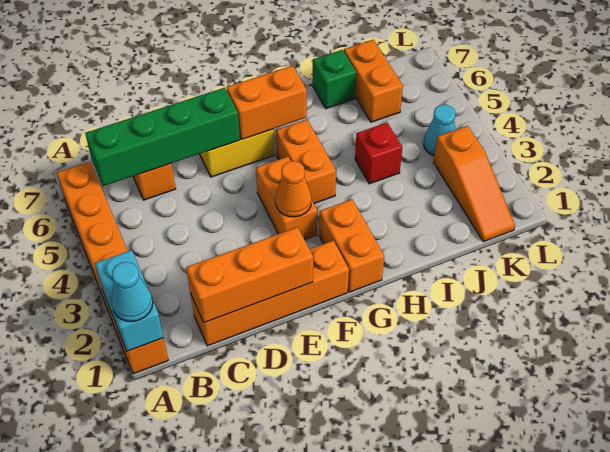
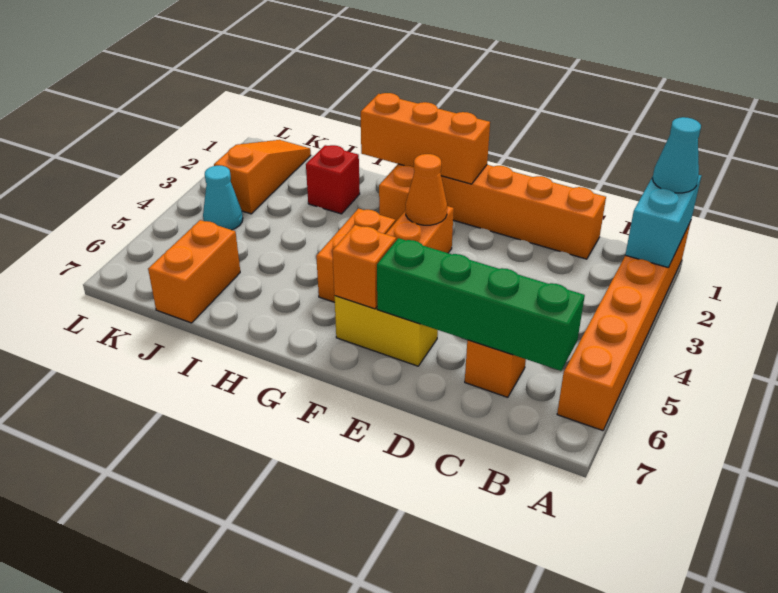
orange 1x3 brick [186,227,313,323] -> orange 1x3 brick moved to [361,93,490,184]
orange 1x2 brick [227,66,307,139] -> orange 1x1 brick [332,225,396,309]
red 1x1 brick [355,123,402,184] -> red 1x1 brick moved to [306,145,360,214]
green 1x1 brick [313,50,356,109] -> none

